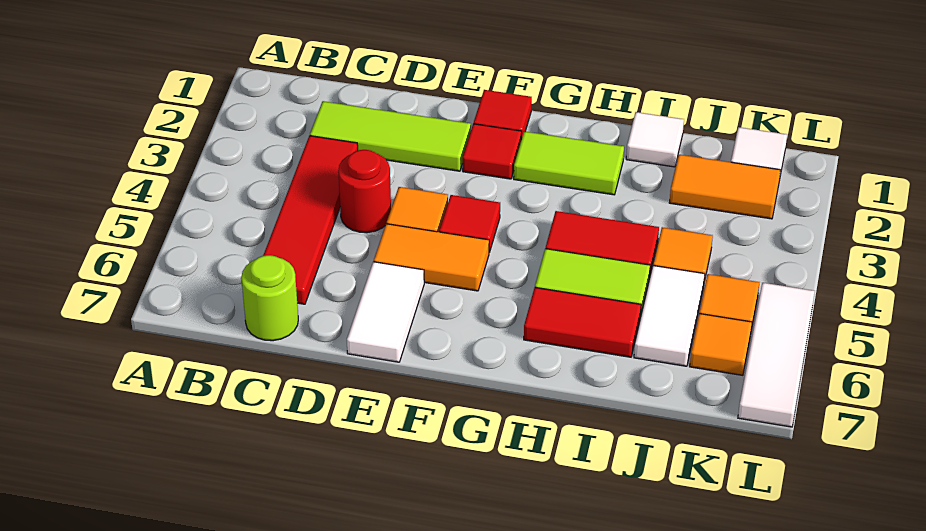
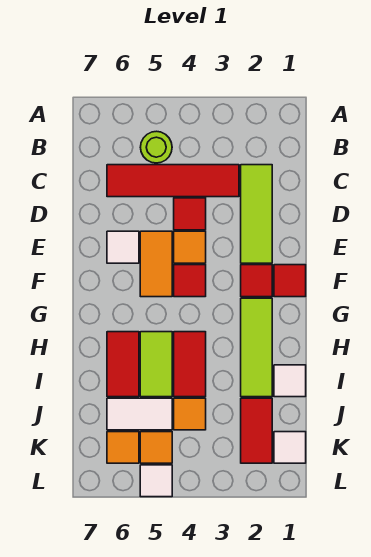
lime 1x1 round brick [241,255,298,341] -> lime 1x1 round brick moved to [140,131,172,163]
red 1x1 round brick [338,150,391,233] -> red 1x1 tile [174,198,206,230]
white 1x2 tile [347,262,424,362] -> white 1x1 tile [107,231,139,263]
lime 1x2 tile [514,131,624,195] -> lime 1x3 tile [241,298,272,397]
orange 1x2 tile [669,155,781,219] -> red 1x2 tile [241,398,272,463]
white 1x3 tile [738,283,815,427] -> white 1x1 tile [140,465,172,497]

